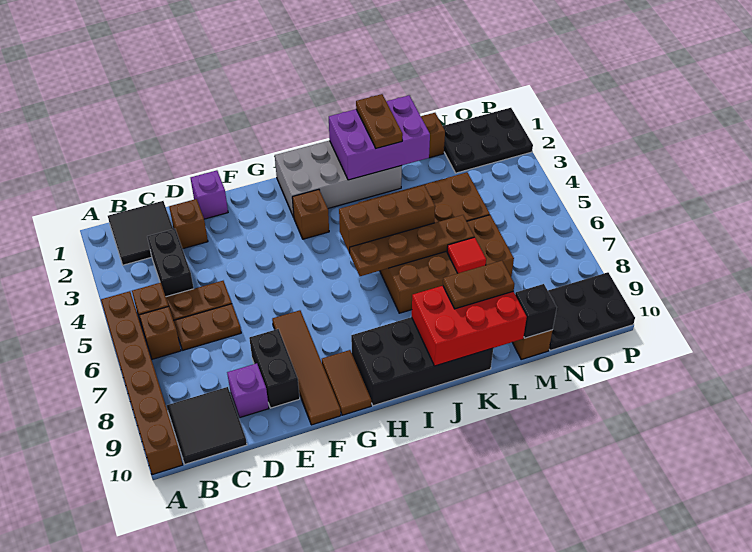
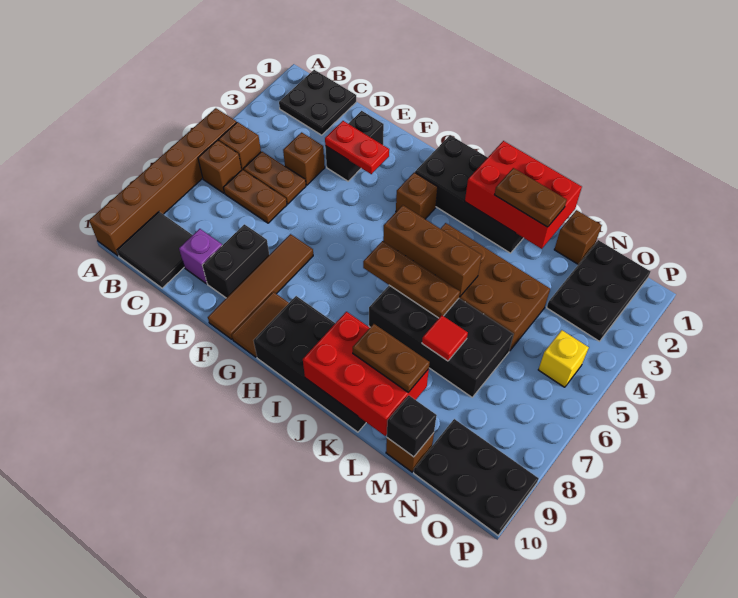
black 2x2 tile [108,201,173,265] -> black 2x2 plate [279,70,356,135]
black 1x2 brick [147,229,194,297] -> black 1x2 brick moved to [325,111,384,181]
brown 1x1 brick [169,199,208,249] -> brown 1x1 brick moved to [283,132,325,185]
purple 1x1 brick [191,170,228,219] -> none
none -> red 1x2 plate [325,121,389,174]
grey 2x4 brick [275,141,402,217] -> black 2x4 brick [415,135,523,253]
brown 1x4 plate [350,215,474,276] -> brown 1x3 plate [363,241,460,318]
purple 2x3 brick [329,95,430,180] -> red 2x3 brick [465,141,582,249]
brown 2x4 brick [380,215,514,313] -> black 2x4 brick [369,285,513,397]
brown 1x2 plate [356,94,403,148] -> brown 1x2 plate turned to [495,168,567,227]
black 2x3 plate [443,108,533,173] -> black 2x3 plate turned to [547,240,651,341]
none -> yellow 1x1 brick [538,330,589,387]

